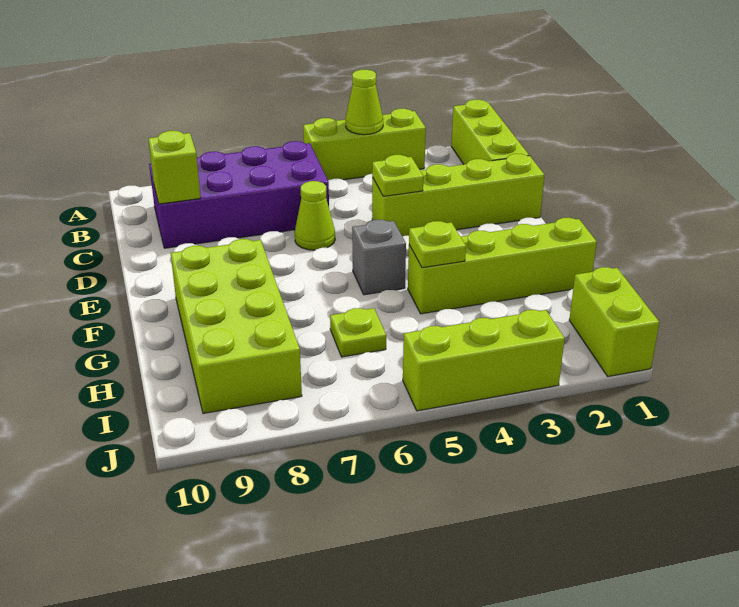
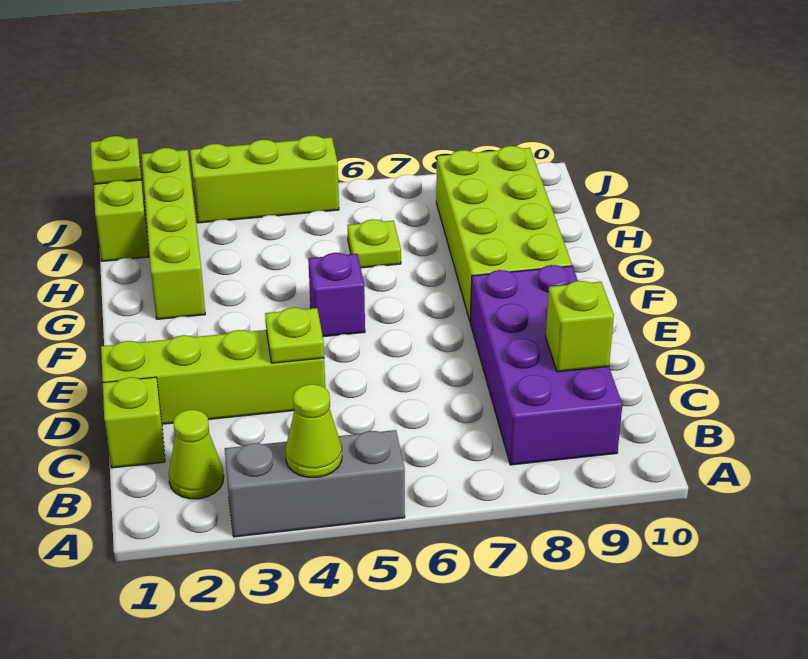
lime 1x3 brick [451,100,529,164] -> lime 1x1 brick [103,377,165,468]
lime 1x3 brick [303,109,426,180] -> grey 1x3 brick [225,430,405,537]
purple 2x4 brick [149,141,329,248] -> purple 2x4 brick turned to [470,265,622,465]
lime 1x1 cone [295,181,335,250] -> lime 1x1 cone moved to [169,410,224,499]
grey 1x1 brick [352,220,406,295] -> purple 1x1 brick [308,253,365,337]
lime 1x4 brick [408,218,597,314] -> lime 1x4 brick turned to [142,148,205,319]
lime 1x1 plate [409,221,466,268] -> lime 1x1 plate moved to [91,136,141,184]

